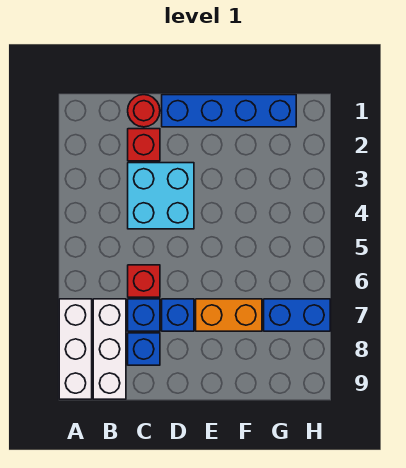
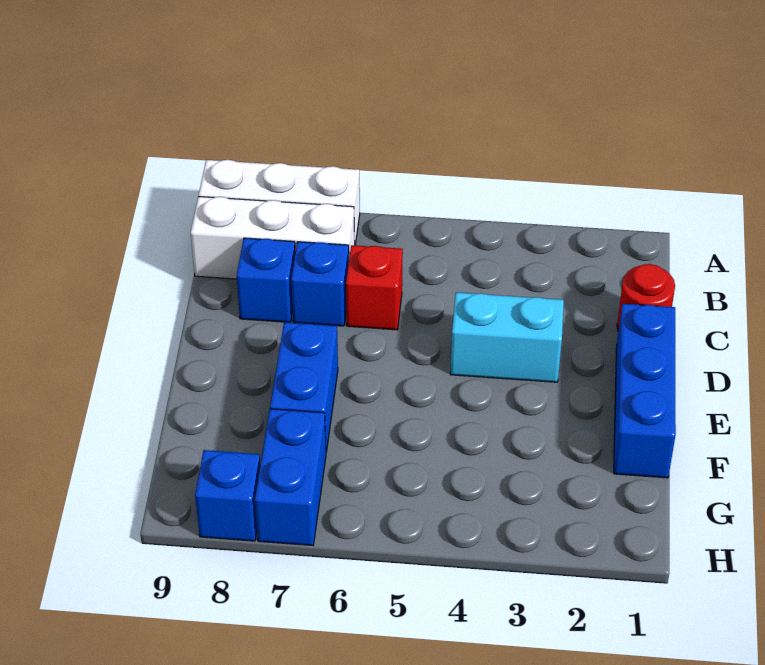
red 1x1 brick [128,129,160,161] -> none
cyan 2x2 brick [128,163,194,229] -> cyan 1x2 brick [450,292,564,382]
blue 1x4 brick [162,95,296,127] -> blue 1x3 brick [614,304,676,478]
blue 1x1 brick [162,299,194,331] -> blue 1x1 brick moved to [195,450,260,541]
orange 1x2 brick [196,299,262,331] -> blue 1x2 brick [270,322,338,452]

